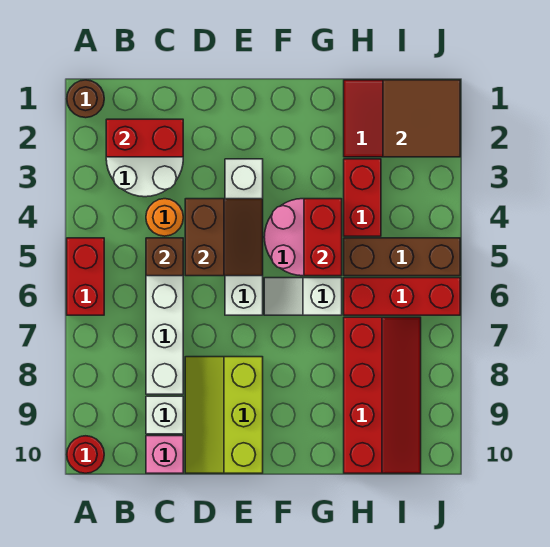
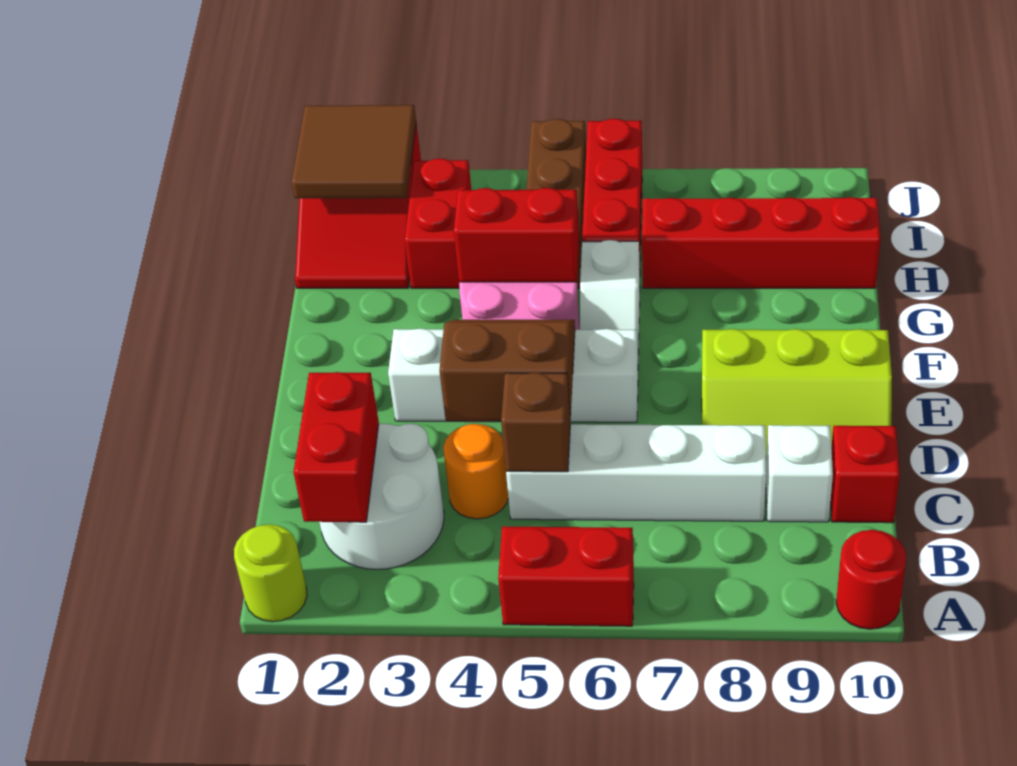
brown 1x1 round brick [67,80,104,118] -> lime 1x1 round brick [234,524,307,622]
pink 1x1 brick [146,436,183,473] -> red 1x1 brick [831,426,900,523]
red 1x2 brick [344,159,381,236] -> red 1x2 brick turned to [405,158,471,288]

